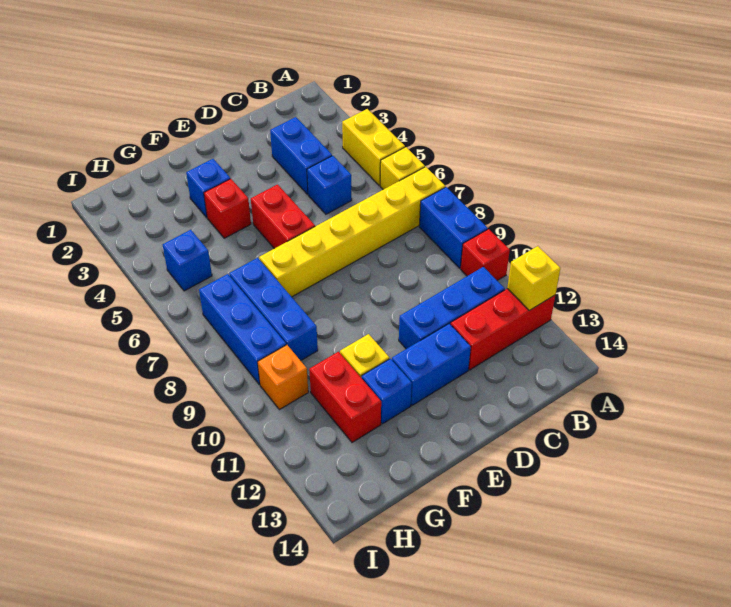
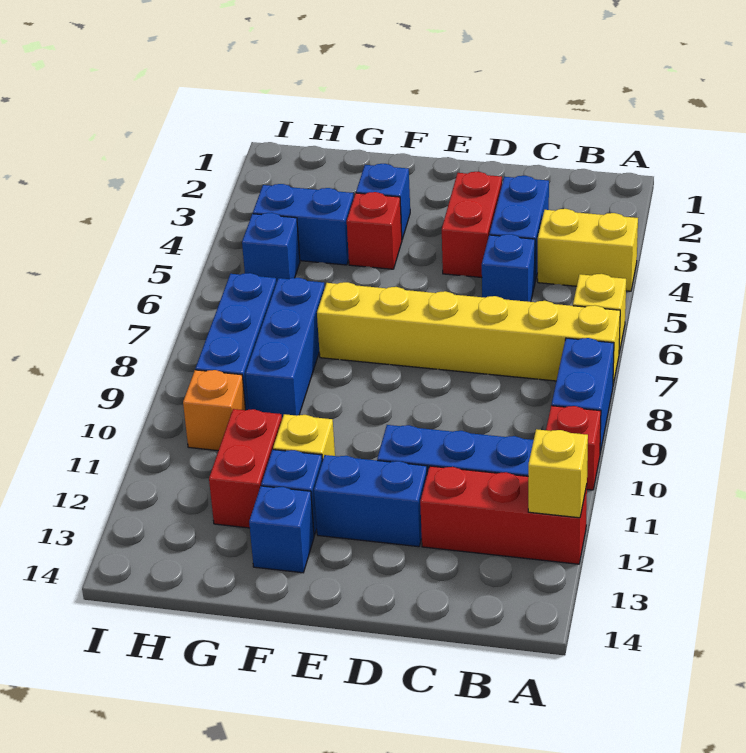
yellow 1x2 brick [342,109,405,186] -> yellow 1x2 brick turned to [538,209,638,291]
red 1x2 brick [251,185,315,249] -> red 1x2 brick moved to [442,172,502,278]
none -> blue 1x1 brick [249,486,314,573]
none -> blue 1x2 brick [253,184,354,265]

